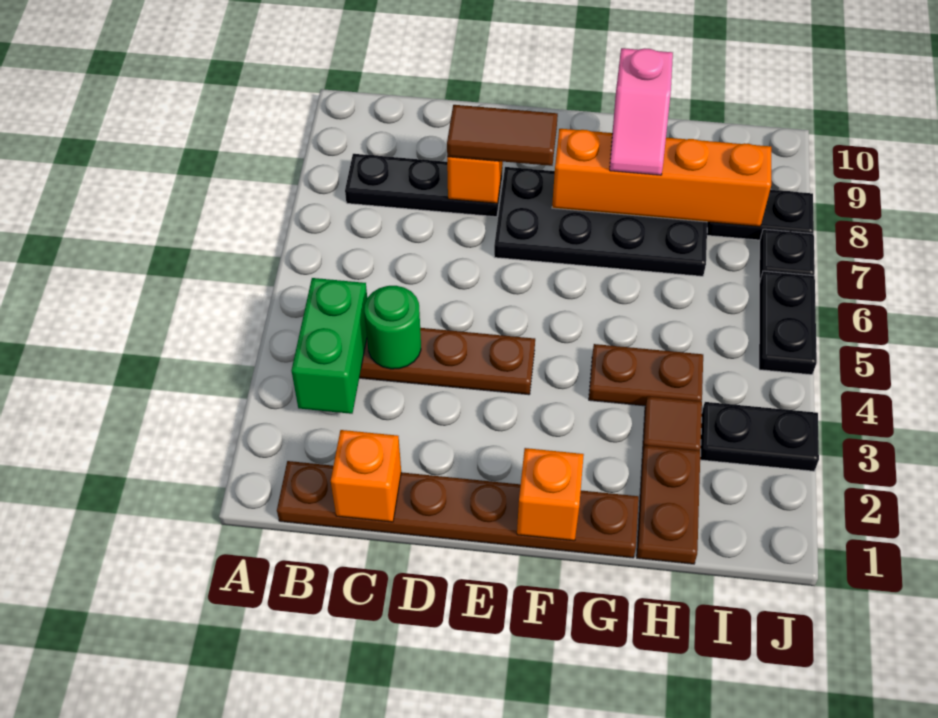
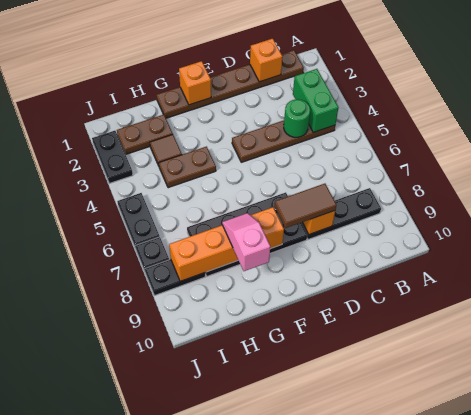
brown 1x2 plate [637,445,700,564] -> brown 1x2 plate turned to [117,114,173,154]
black 1x2 plate [700,402,819,471] -> black 1x2 plate turned to [92,131,133,184]

